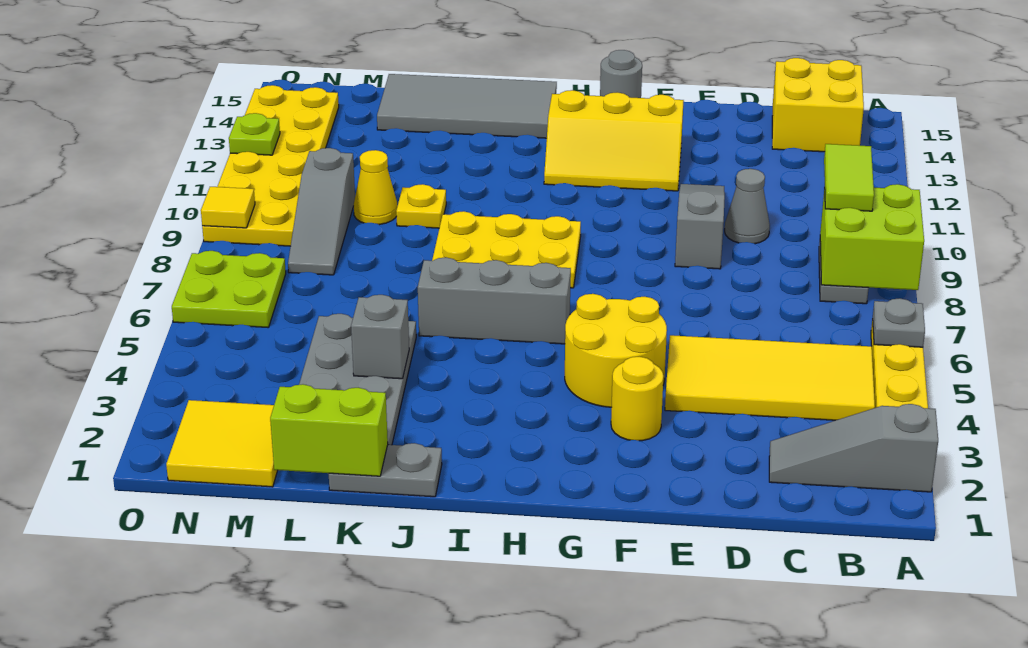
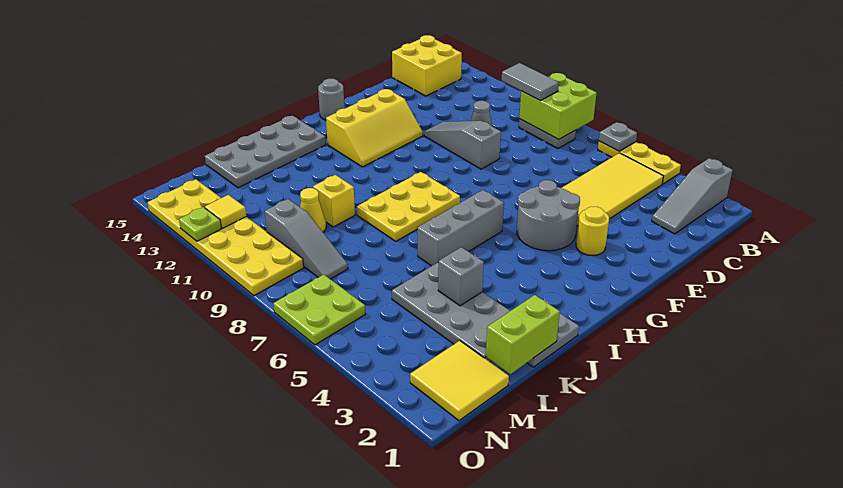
lime 1x2 tile [824,144,874,211] -> grey 1x2 tile [502,63,559,101]
yellow 2x2 round brick [565,294,667,407] -> grey 2x2 round brick [517,180,580,251]
grey 2x4 tile [377,74,557,138] -> grey 2x4 plate [205,115,326,188]
yellow 1x1 plate [396,184,446,228] -> yellow 1x1 brick [313,175,355,227]
yellow 1x1 tile [201,187,255,228] -> yellow 1x1 tile moved to [205,195,246,228]

